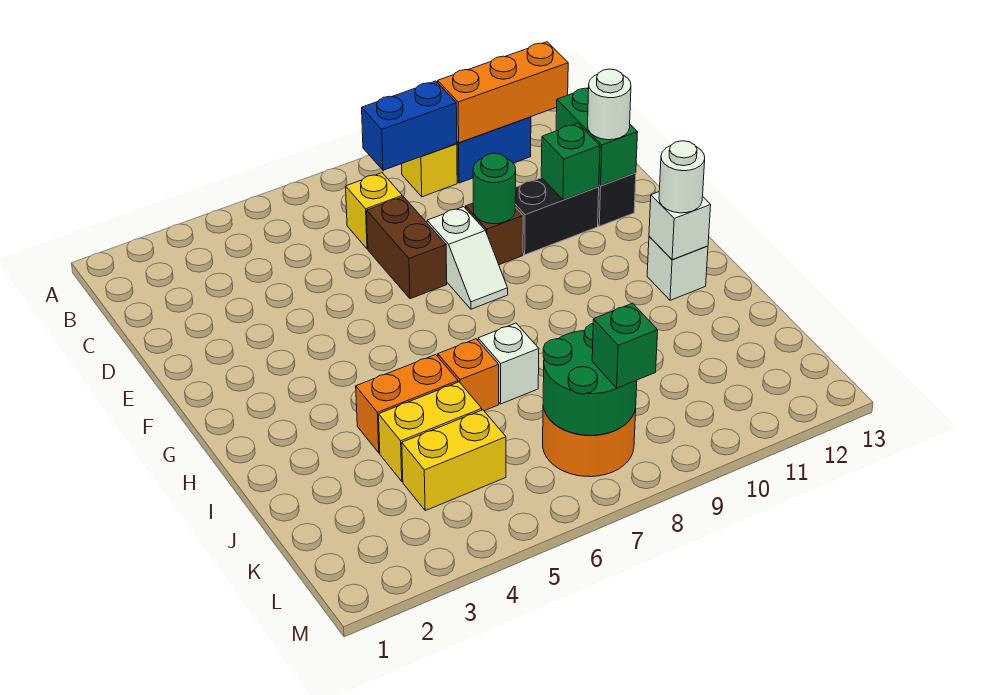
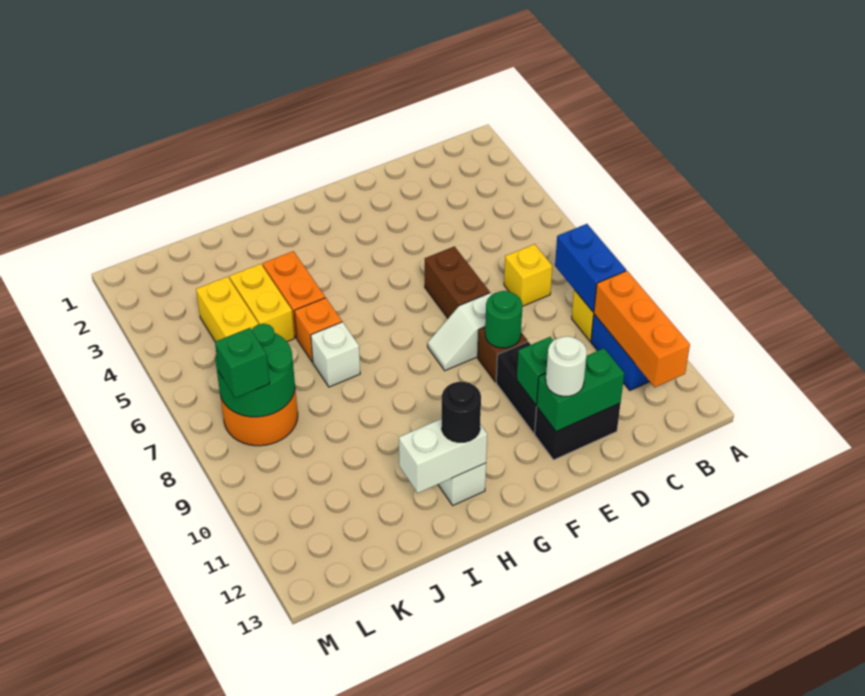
brown 1x2 brick [367,197,447,299] -> brown 1x2 brick turned to [425,246,490,318]
white 1x1 brick [649,192,711,260] -> white 1x2 brick [399,419,487,493]
white 1x1 round brick [659,141,705,213] -> black 1x1 round brick [442,382,481,442]

